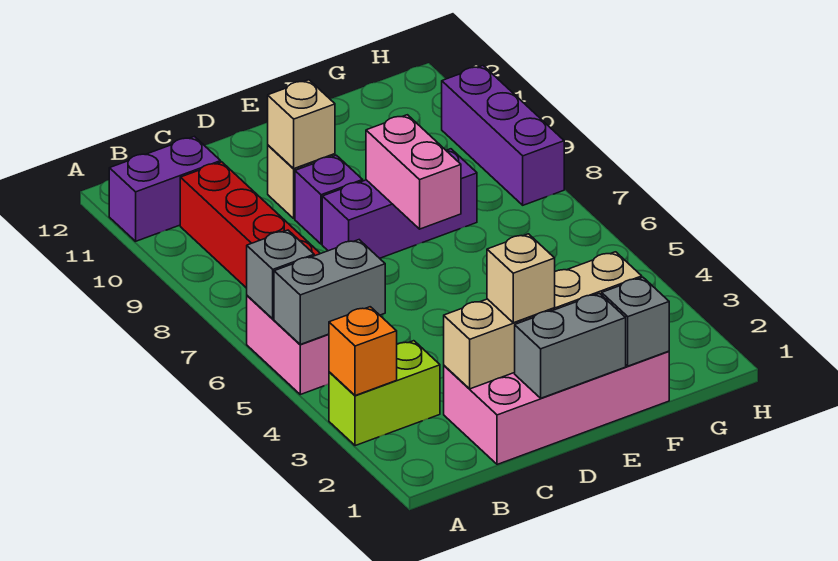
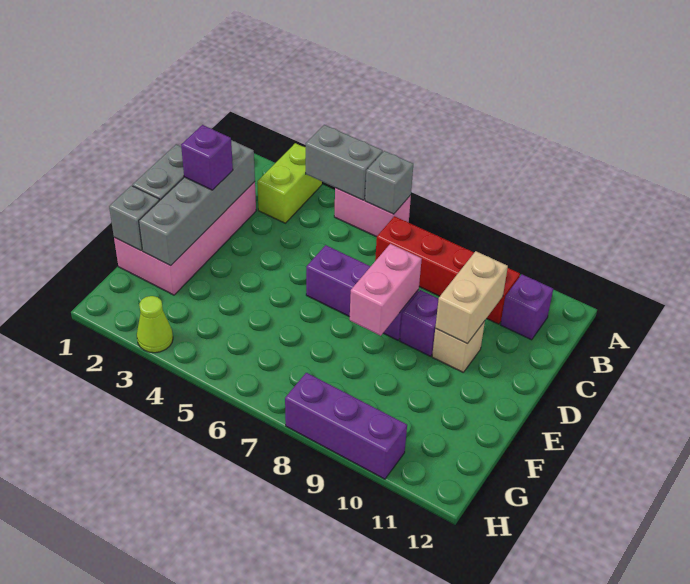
orange 1x1 brick [329,307,397,396] -> none
grey 1x2 brick [274,240,385,344] -> grey 1x2 brick turned to [306,125,383,200]
purple 1x2 brick [109,136,221,241] -> purple 1x1 brick [501,274,553,340]
tan 1x4 brick [444,252,642,389] -> grey 1x4 brick [139,140,255,266]
tan 1x1 brick [487,234,555,323] -> purple 1x1 brick [181,125,233,190]
purple 1x3 brick [322,149,477,258] -> purple 1x3 brick turned to [306,245,419,340]
tan 1x1 brick [268,80,335,169] -> tan 1x2 brick [435,251,508,344]
pink 1x2 brick [366,115,461,229] -> pink 1x2 brick turned to [350,244,422,336]
none -> lime 1x1 cone [137,296,173,353]

